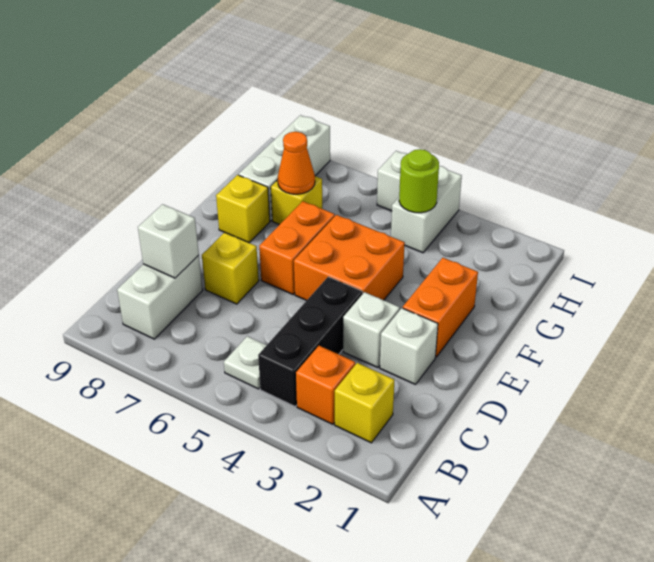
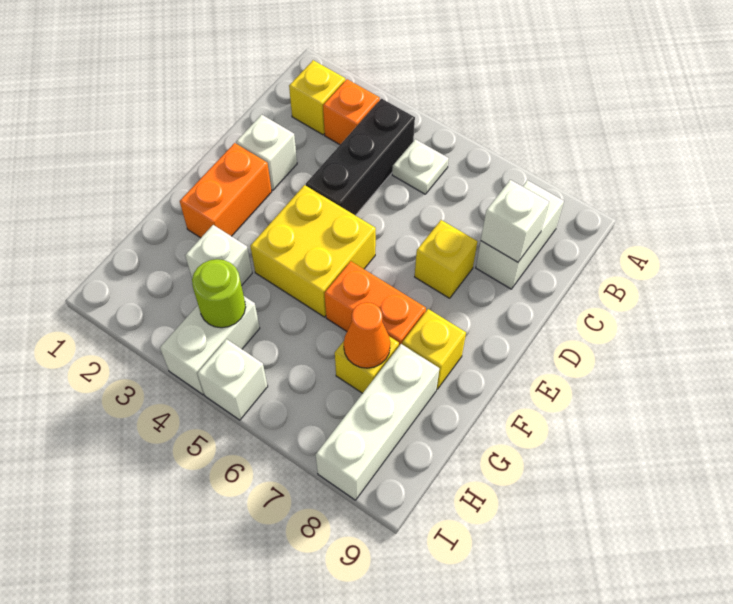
white 1x1 brick [343,292,400,368] -> white 1x1 brick moved to [185,225,252,286]
orange 2x2 brick [294,215,405,301] -> yellow 2x2 brick [250,185,376,317]
orange 1x2 brick [259,201,335,294] -> orange 1x2 brick turned to [325,261,426,346]

